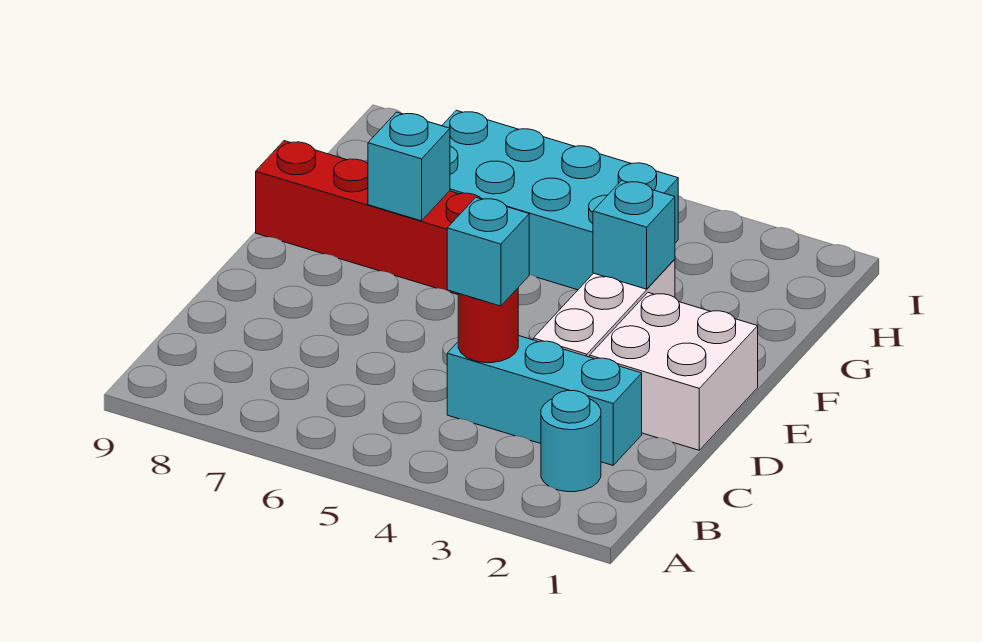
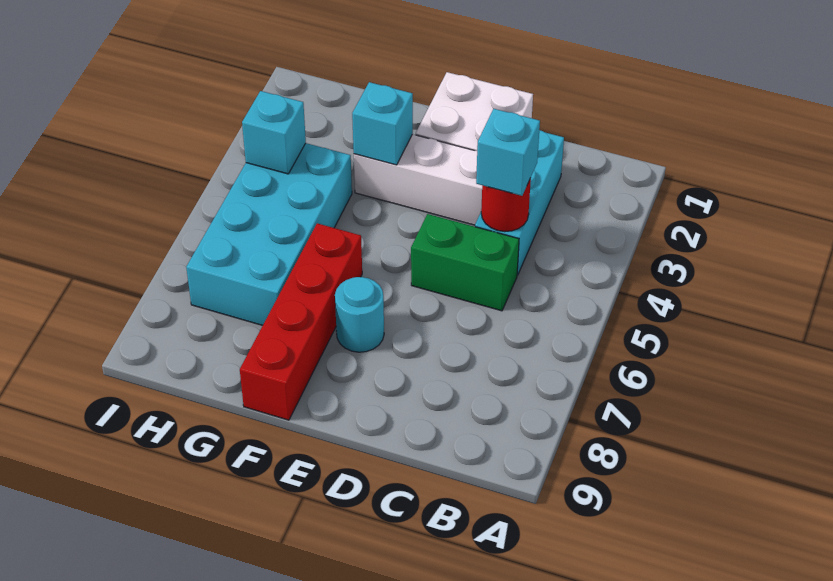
cyan 1x1 round brick [541,390,601,492] -> cyan 1x1 round brick moved to [335,277,384,352]
none -> green 1x2 brick [411,214,519,311]
cyan 1x1 brick [368,112,450,221] -> cyan 1x1 brick moved to [242,91,306,174]

